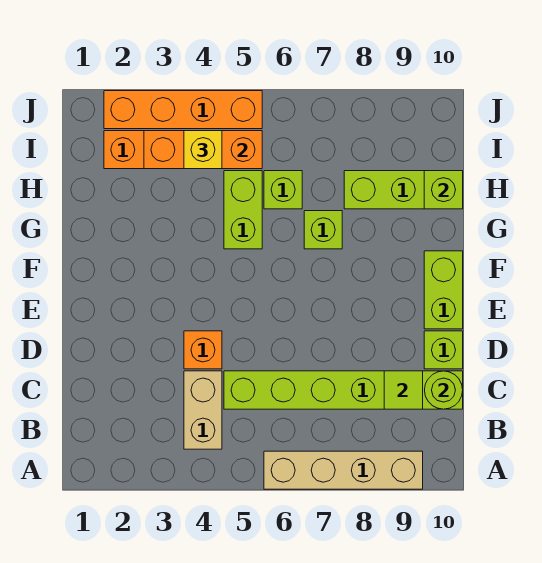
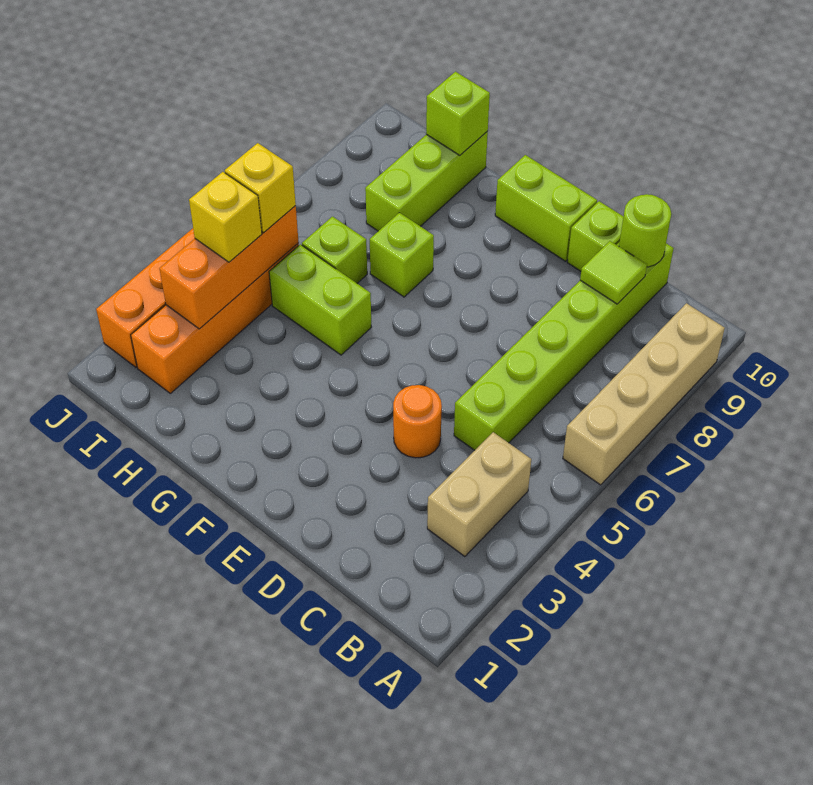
tan 1x2 brick [184,371,222,449] -> tan 1x2 brick turned to [427,432,531,557]
orange 1x1 brick [184,331,222,369] -> orange 1x1 round brick [393,385,442,458]
none -> yellow 1x1 brick [225,143,296,233]

